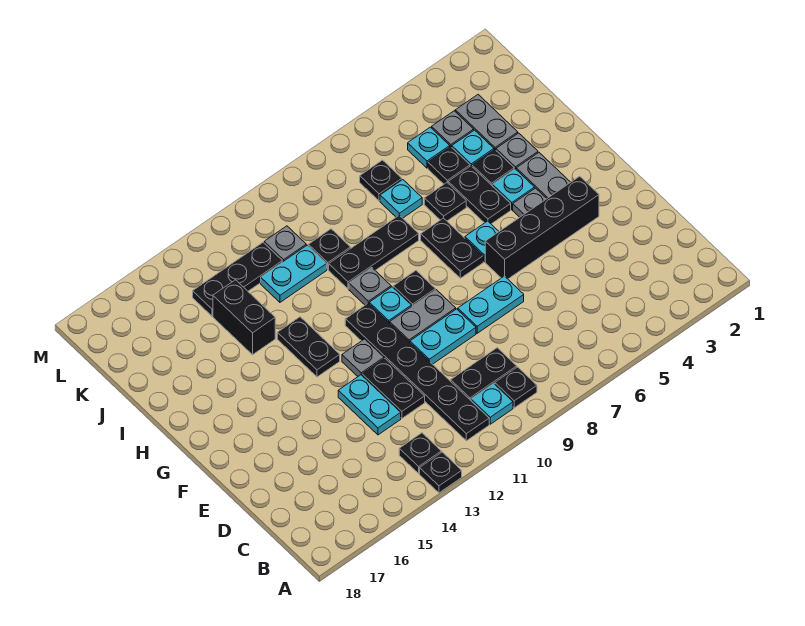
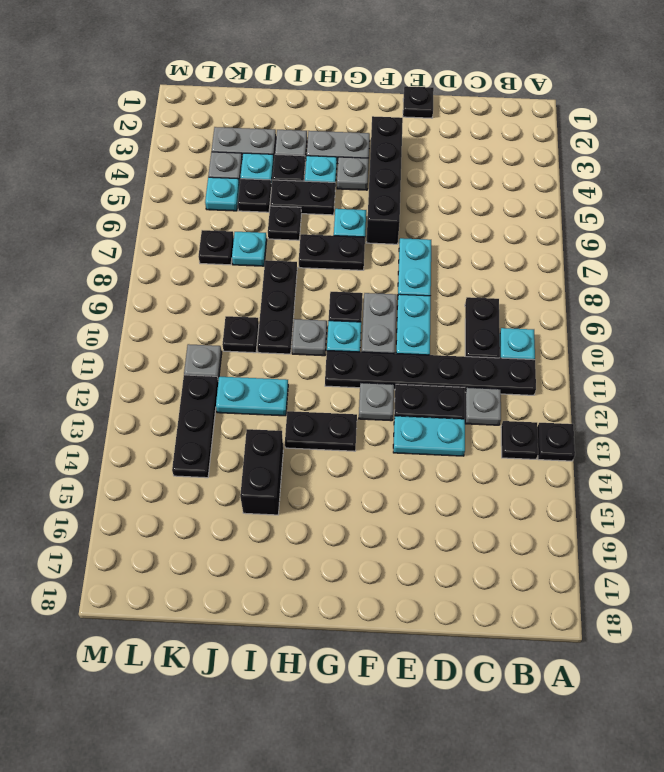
black 1x1 plate [495,367,537,408] -> black 1x1 plate moved to [403,86,434,118]
none -> grey 1x1 plate [465,388,501,425]
black 1x2 brick [213,280,275,355] -> black 1x2 brick turned to [240,429,283,515]
cyan 1x2 plate [261,245,327,302] -> cyan 1x2 plate turned to [216,377,288,416]

